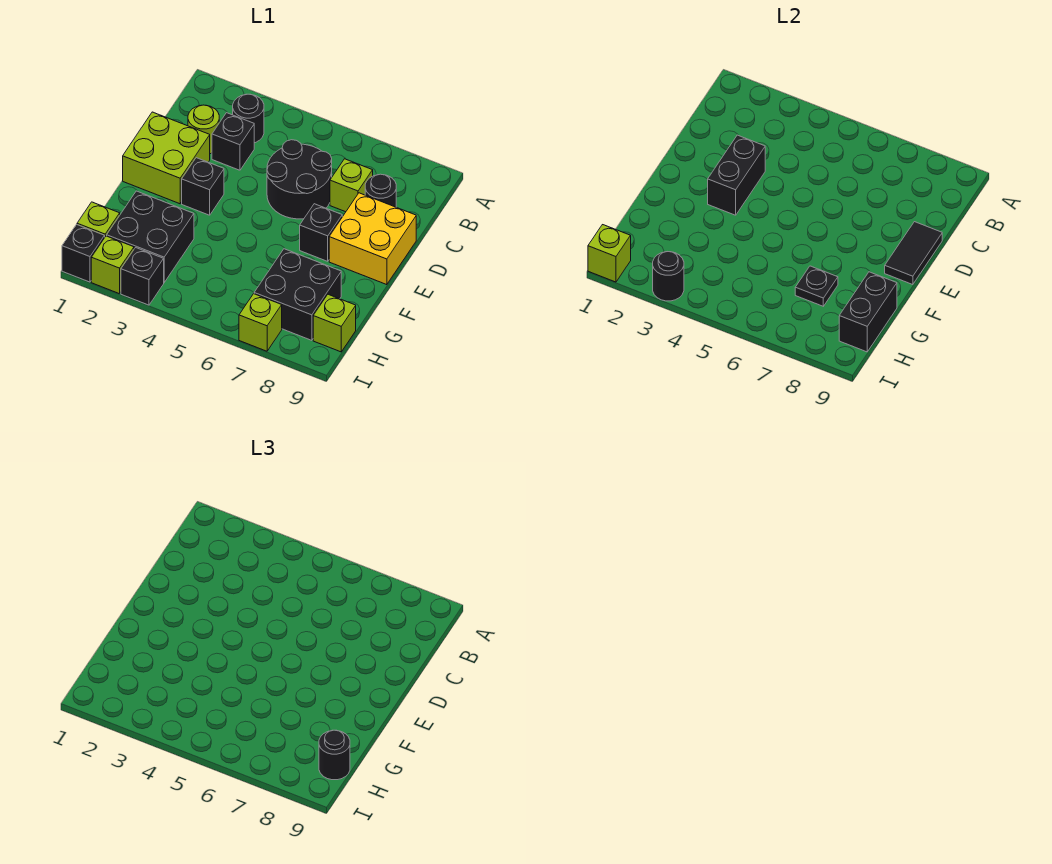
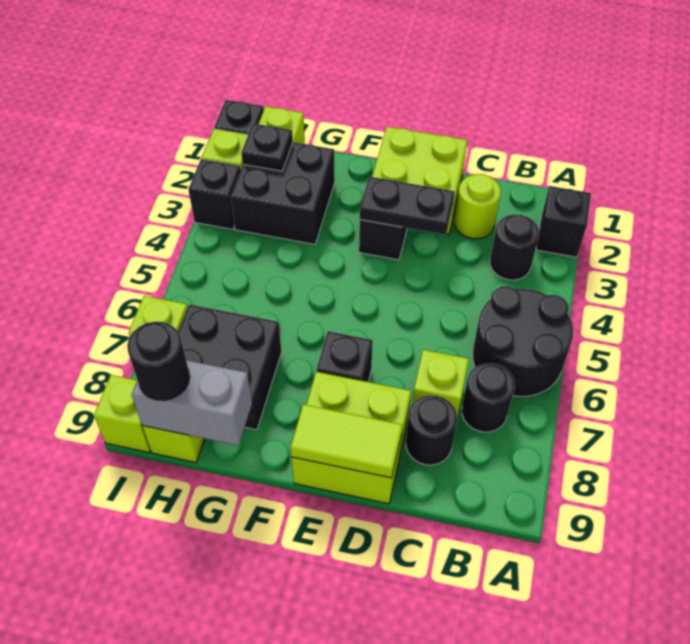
black 1x1 brick [212,113,254,170] -> black 1x1 brick moved to [536,186,591,257]
black 2x2 round brick [267,140,332,219] -> black 2x2 round brick moved to [473,286,573,396]
black 1x2 brick [708,135,765,215] -> black 1x2 plate [360,177,455,235]
yellow 2x2 brick [329,193,416,285] -> lime 2x2 brick [291,372,411,504]
black 1x2 tile [885,222,942,285] -> lime 1x2 tile [291,404,402,478]
black 1x1 plate [795,266,838,306] -> black 1x1 plate moved to [241,124,293,171]
black 1x2 brick [839,272,897,352] -> grey 1x2 brick [132,360,252,445]
lime 1x1 brick [588,225,631,282] -> lime 1x1 brick moved to [94,375,151,452]
black 1x1 round brick [653,252,684,301] -> black 1x1 round brick moved to [462,363,515,432]

